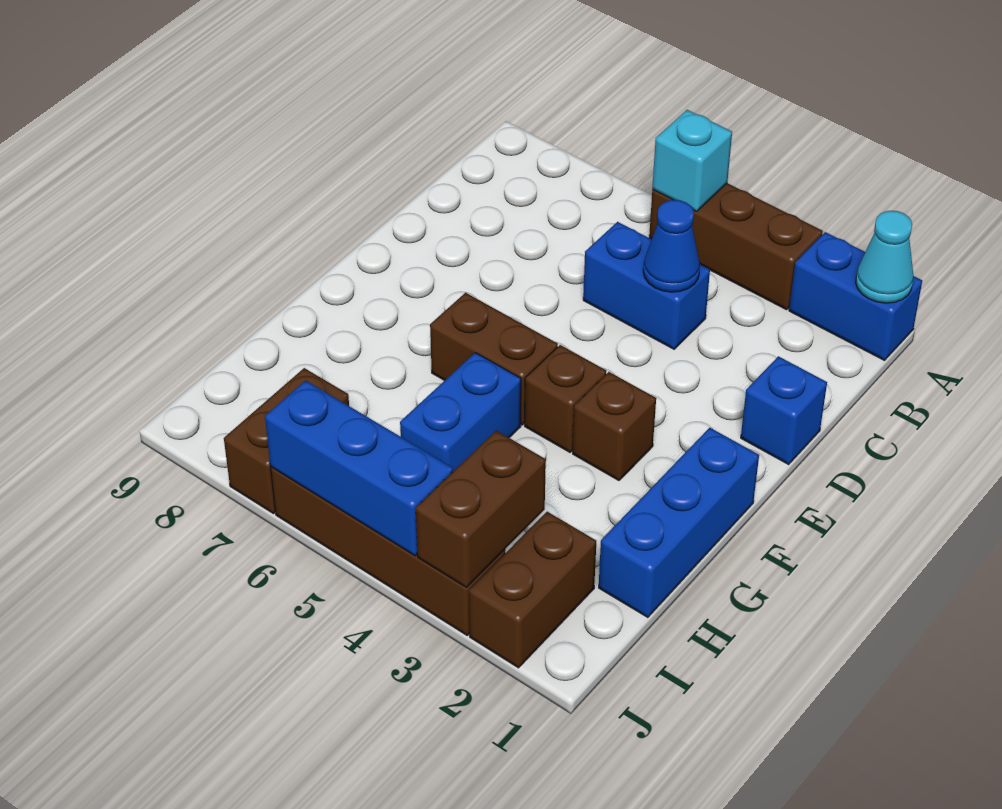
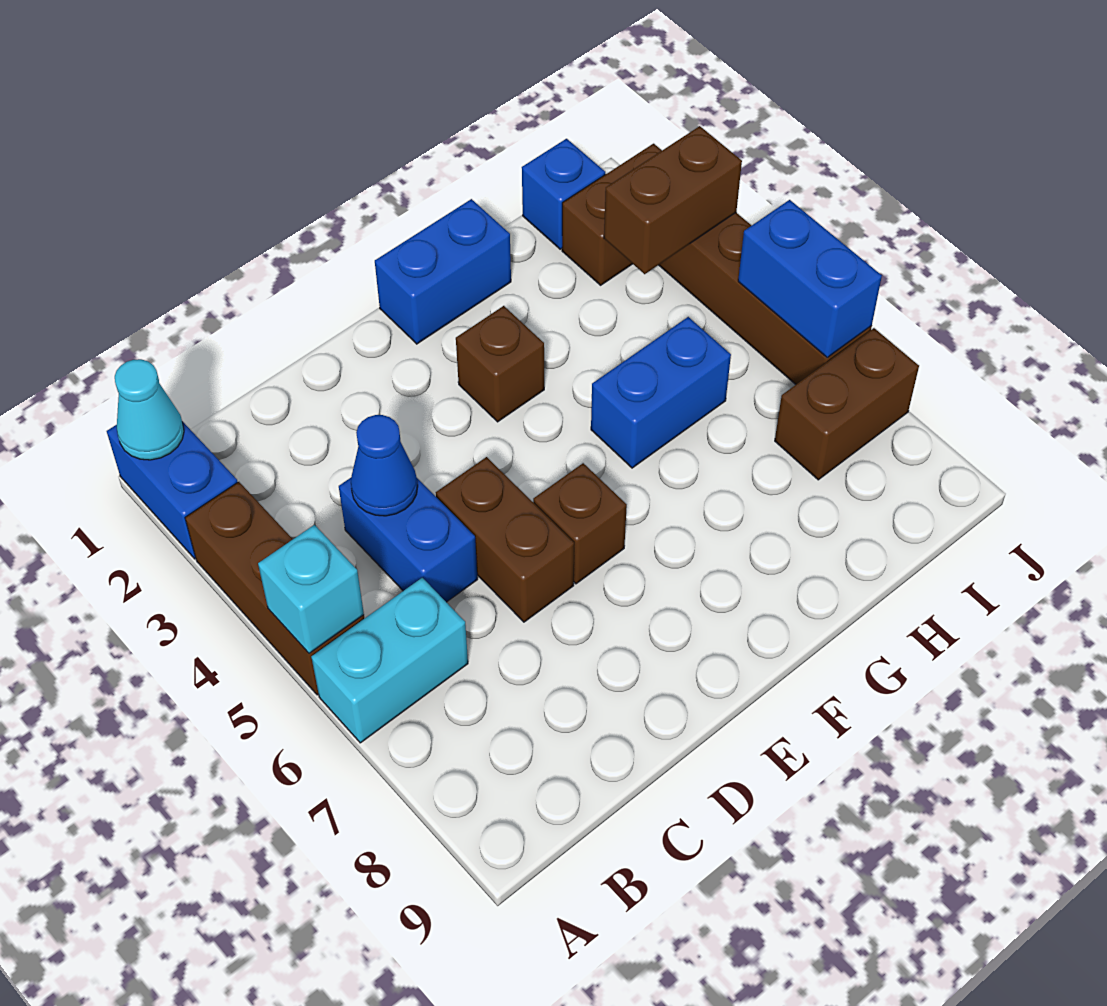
none -> cyan 1x2 brick [311,578,468,743]
blue 1x1 brick [741,356,827,464] -> blue 1x1 brick moved to [522,139,605,249]
blue 1x3 brick [599,428,759,617] -> blue 1x2 brick [375,199,511,344]
brown 1x1 brick [525,345,606,452] -> brown 1x1 brick moved to [533,463,627,584]
brown 1x2 brick [430,293,558,425] -> brown 1x2 brick moved to [436,457,574,622]
blue 1x3 brick [265,380,453,556] -> blue 1x2 brick [738,200,882,358]

